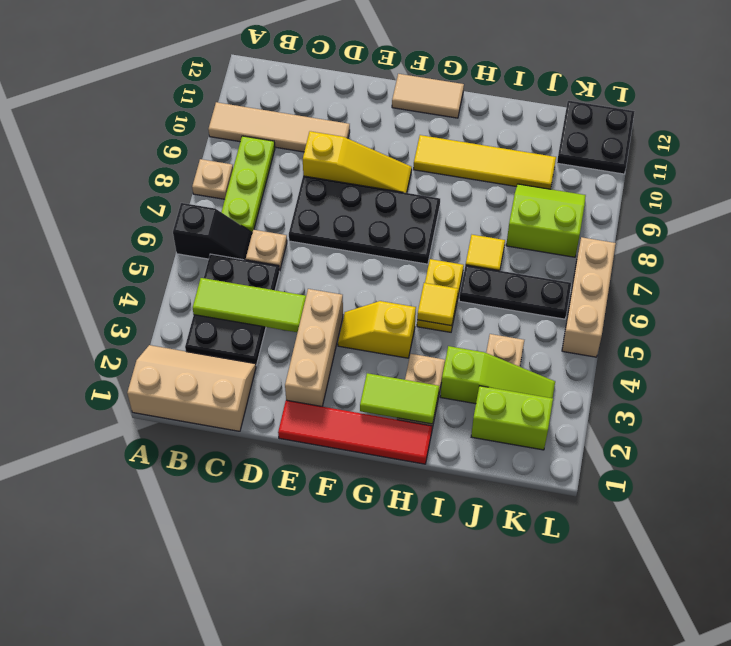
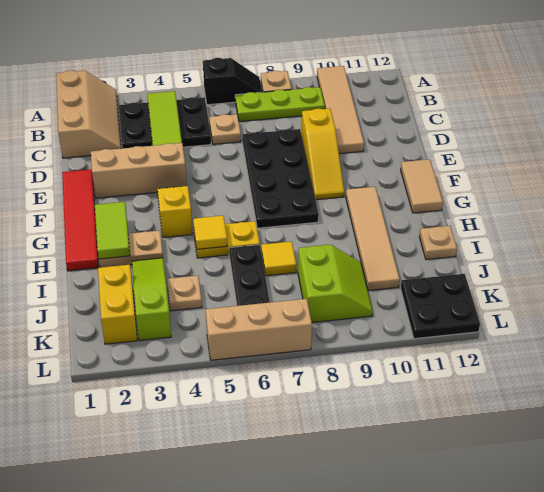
black 1x2 slope [173,203,252,260] -> black 1x2 slope turned to [203,58,262,105]
yellow 1x4 tile [414,135,556,189] -> tan 1x4 tile [346,187,400,291]
lime 1x3 slope [440,346,555,404] -> lime 1x3 slope turned to [132,258,171,341]
none -> tan 1x1 plate [419,226,457,259]
lime 1x2 brick [471,386,553,450] -> yellow 1x2 brick [98,265,137,344]

